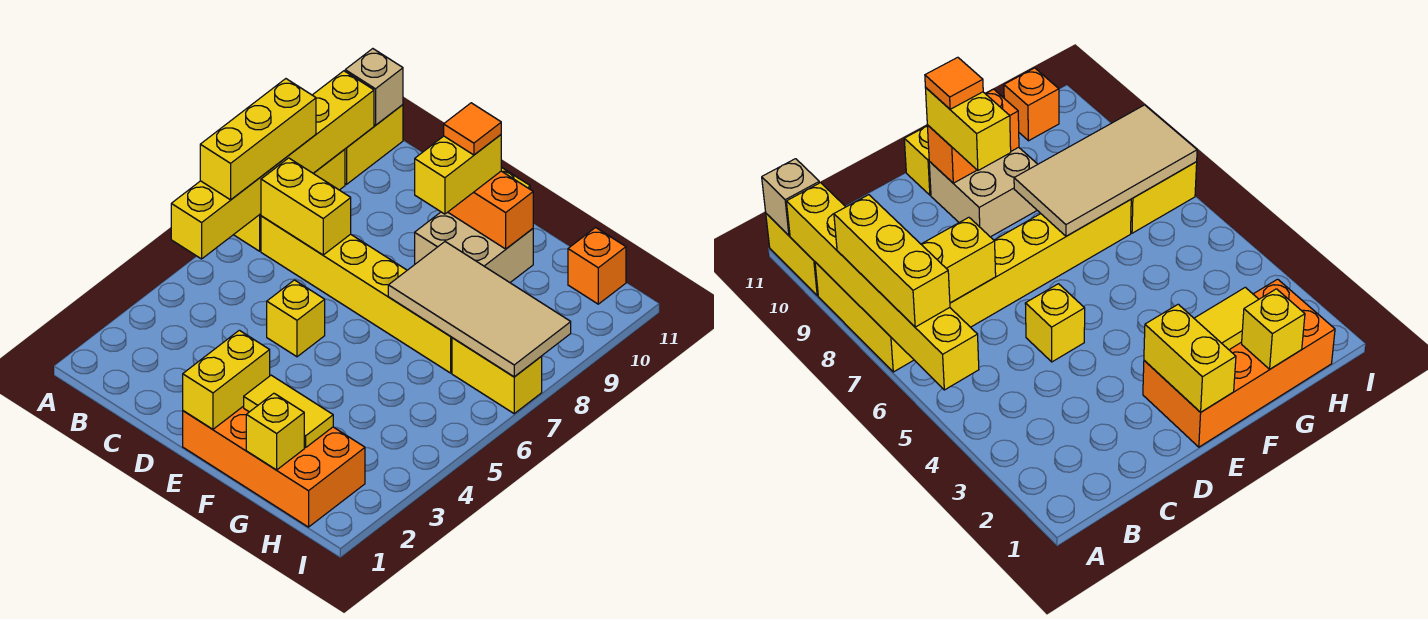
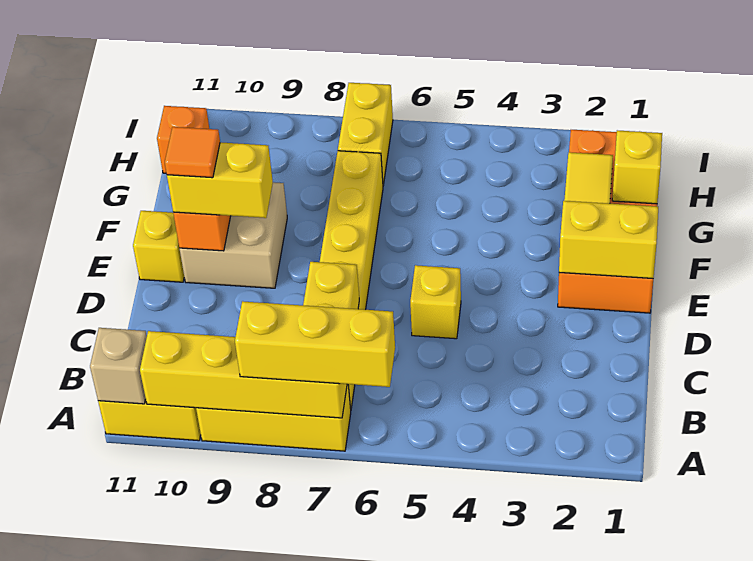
yellow 1x6 brick [171,71,374,259] -> yellow 1x4 brick [140,331,347,418]
tan 2x4 tile [388,242,571,377] -> none

